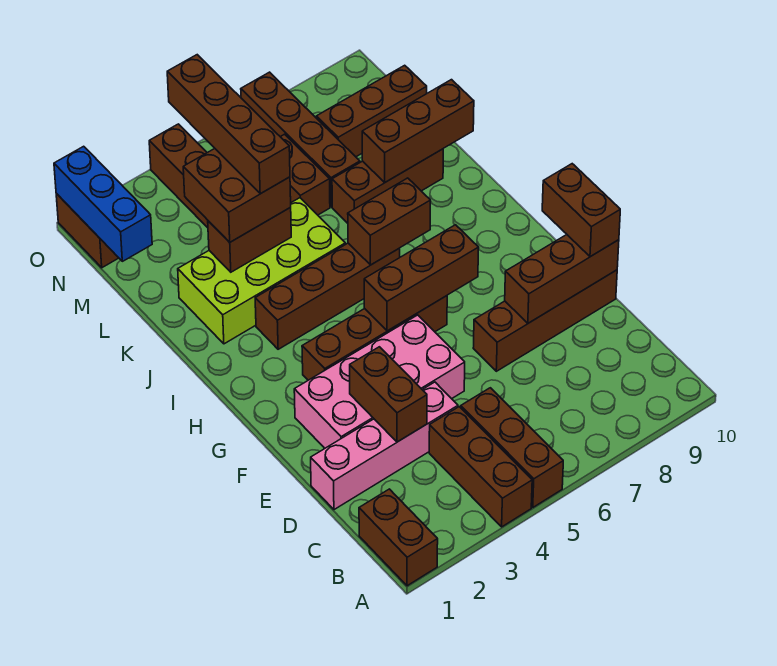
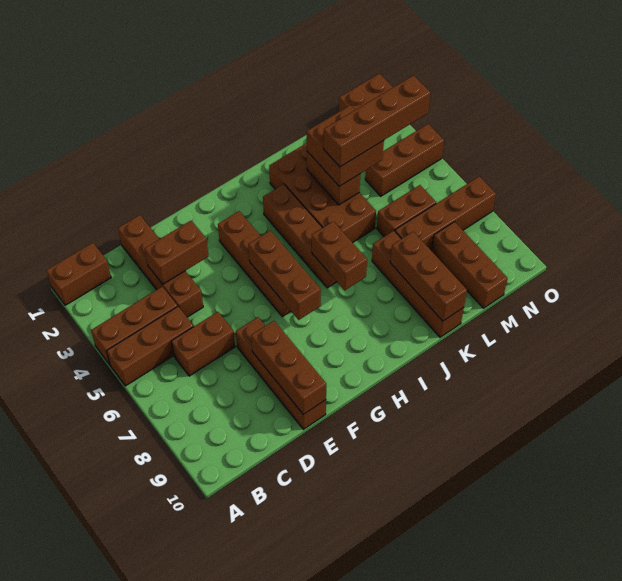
pink 1x4 brick [311,382,458,510] -> brown 1x4 brick [118,215,203,317]
pink 2x4 brick [294,315,465,448] -> none
brown 1x2 brick [542,164,620,257] -> brown 1x2 brick moved to [171,312,235,376]
lime 2x4 brick [178,198,346,344] -> brown 2x4 brick [269,143,376,243]
brown 1x3 brick [332,149,443,223] -> brown 1x4 brick [372,231,464,337]
blue 1x3 brick [54,146,152,261] -> none

